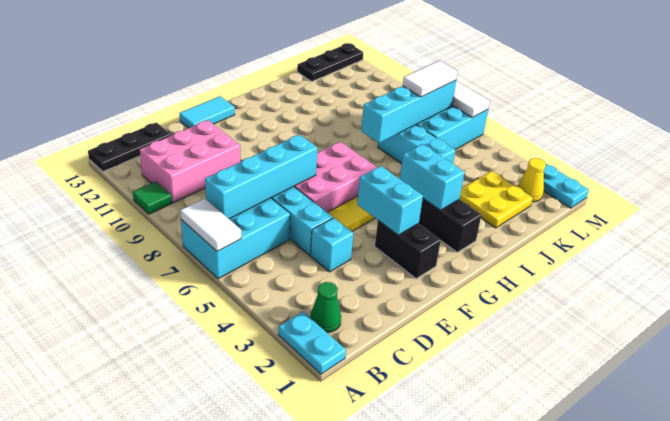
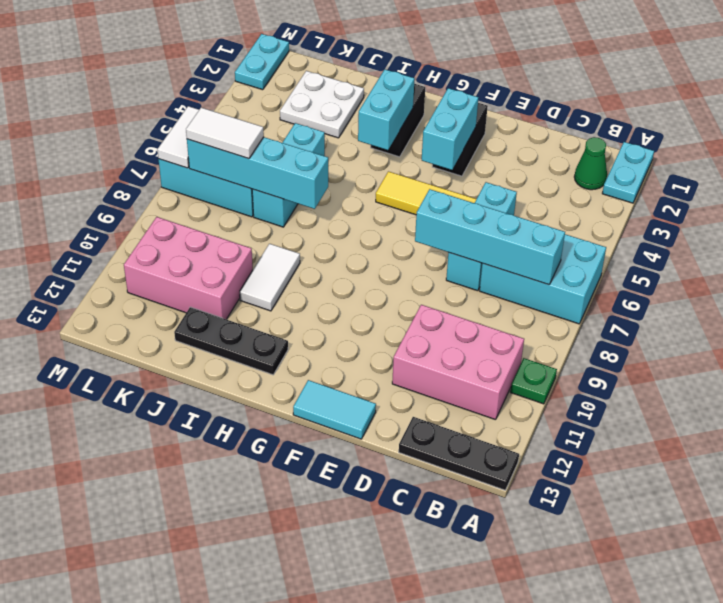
white 1x2 tile [180,198,241,251] -> white 1x2 tile moved to [240,244,300,311]
green 1x1 tile [133,182,172,214] -> green 1x1 plate [510,358,557,404]
cyan 1x1 brick [311,218,353,272] -> none
pink 2x3 brick [294,142,377,212] -> pink 2x3 brick moved to [124,217,253,319]
yellow 2x2 plate [459,171,533,228] -> white 2x2 plate [280,71,364,138]
black 1x3 plate [297,43,363,82] -> black 1x3 plate moved to [174,307,288,375]
yellow 1x1 cone [518,158,546,202] -> none

